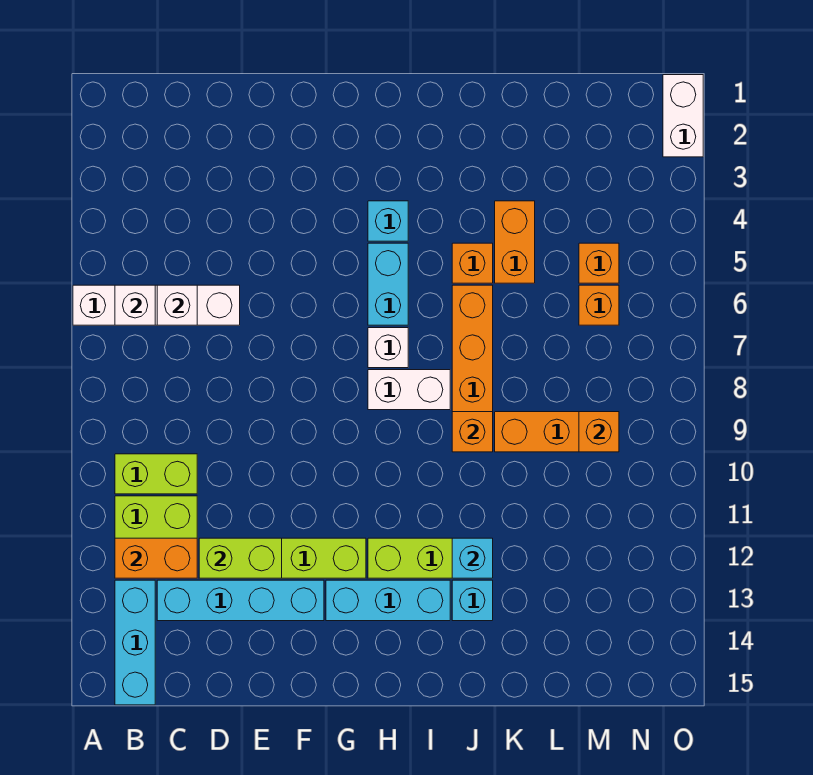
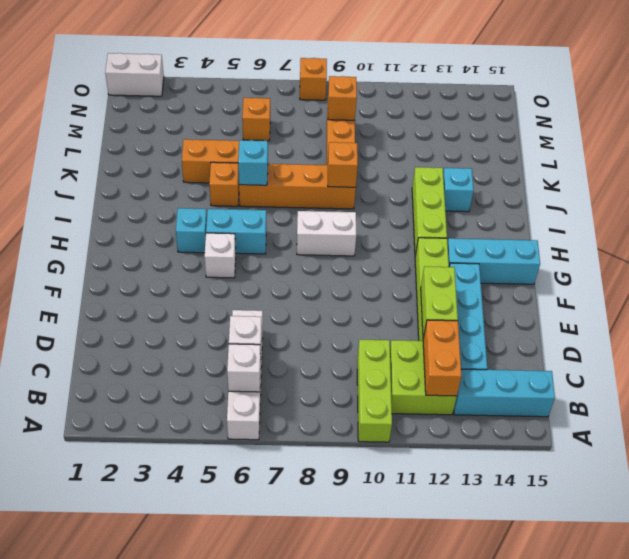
lime 1x2 brick [115,454,197,494] -> lime 1x3 brick [357,340,392,442]
cyan 1x3 brick [326,580,450,621] -> cyan 1x3 brick turned to [448,238,540,284]
white 1x1 brick [368,328,408,368] -> white 1x1 brick moved to [204,233,236,278]
white 1x2 brick [368,370,450,410] -> white 1x2 brick turned to [297,211,356,256]
cyan 1x1 brick [452,538,493,578] -> cyan 1x1 brick moved to [238,140,268,185]
orange 1x1 brick [579,243,619,283] -> orange 1x1 brick moved to [300,58,327,100]

